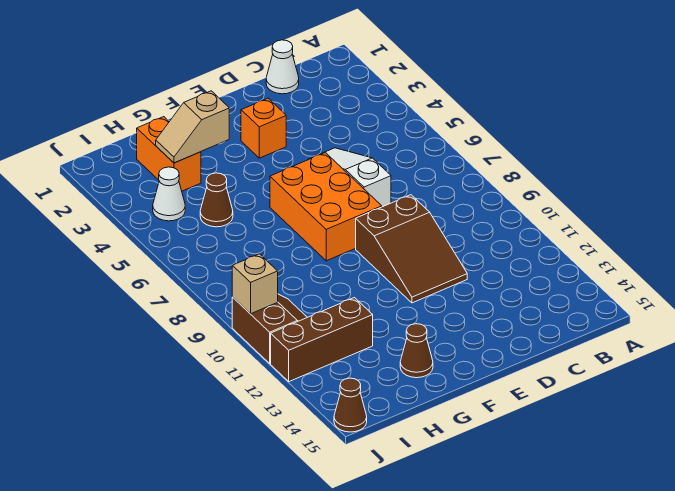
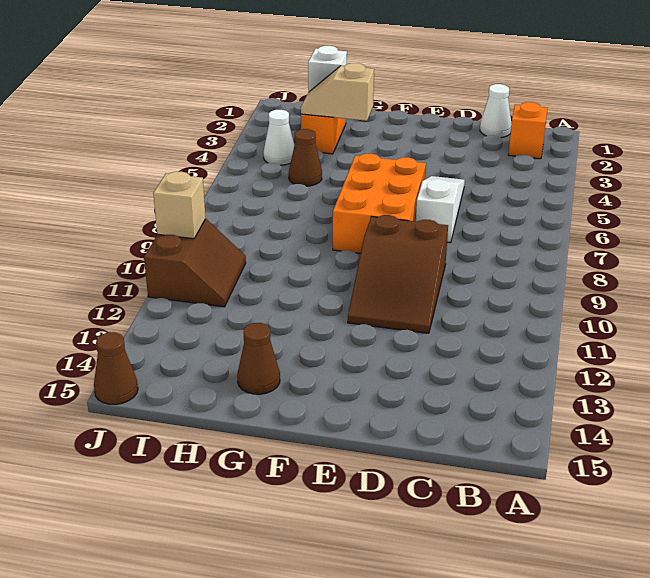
orange 1x1 brick [241,98,286,158] -> orange 1x1 brick moved to [508,102,547,159]
none -> white 1x1 brick [308,46,347,92]
brown 1x3 brick [271,298,373,382] -> none

